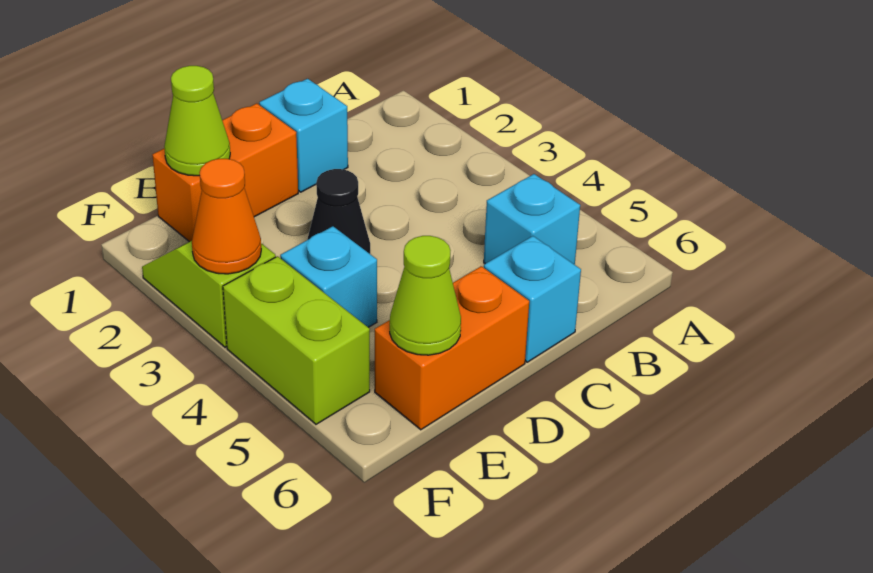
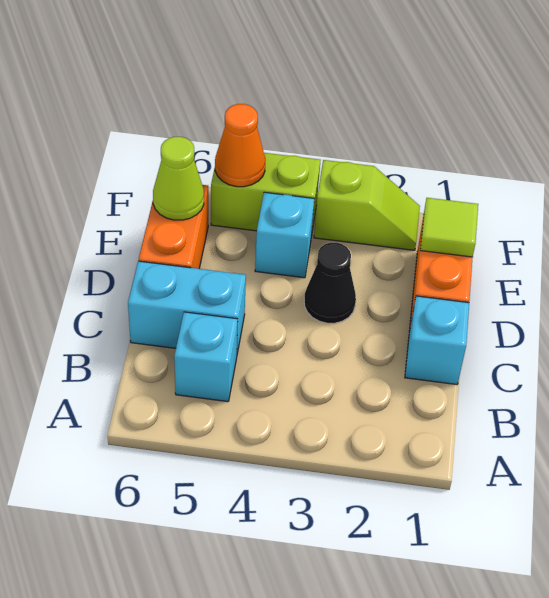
cyan 1x1 brick [484,236,581,362] -> cyan 1x2 brick [128,261,246,354]
lime 1x1 cone [164,66,230,176] -> lime 1x1 tile [420,198,478,257]
orange 1x1 cone [192,159,261,274] -> orange 1x1 cone moved to [215,104,265,187]

